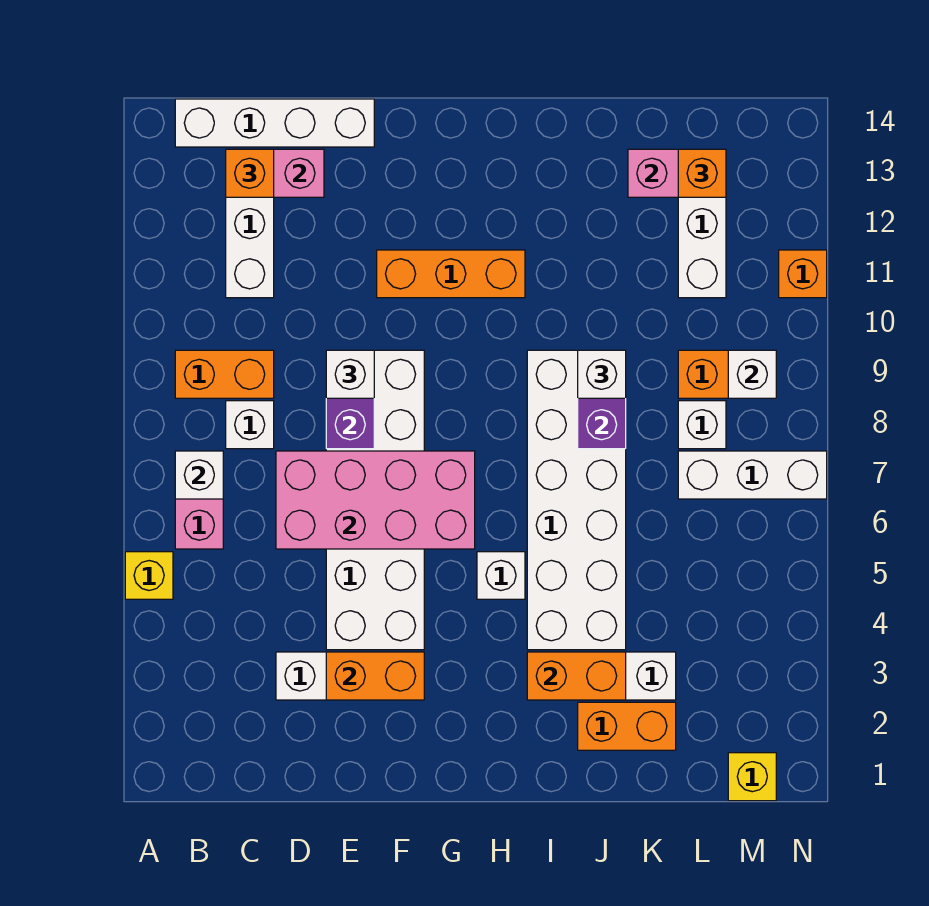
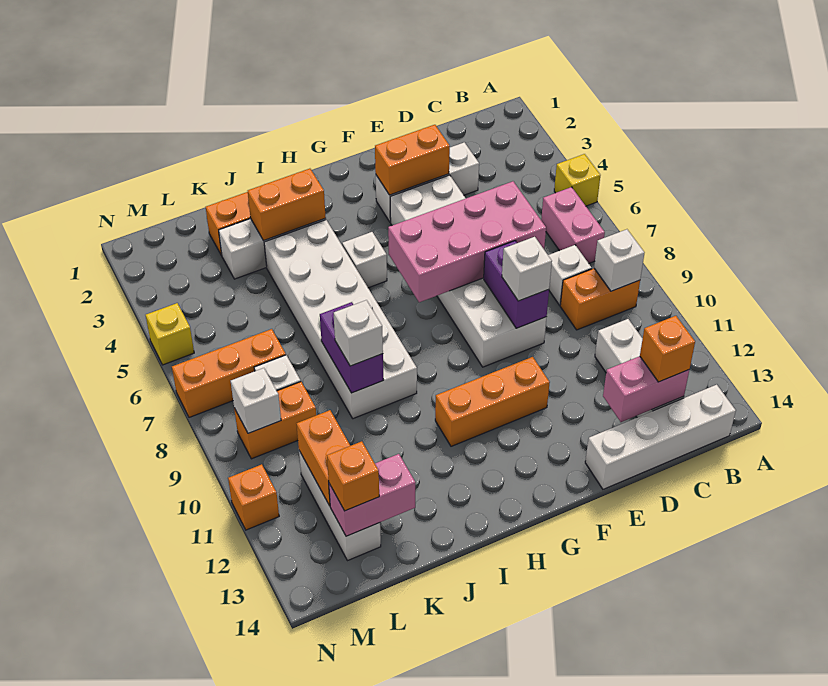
white 1x1 brick [175,451,223,499] -> white 1x1 brick moved to [594,229,644,291]
white 1x3 brick [678,451,827,499] -> orange 1x3 brick [172,329,286,417]
none -> orange 1x2 brick [297,410,350,506]
yellow 1x1 brick [728,753,776,801] -> yellow 1x1 brick moved to [146,303,194,365]

